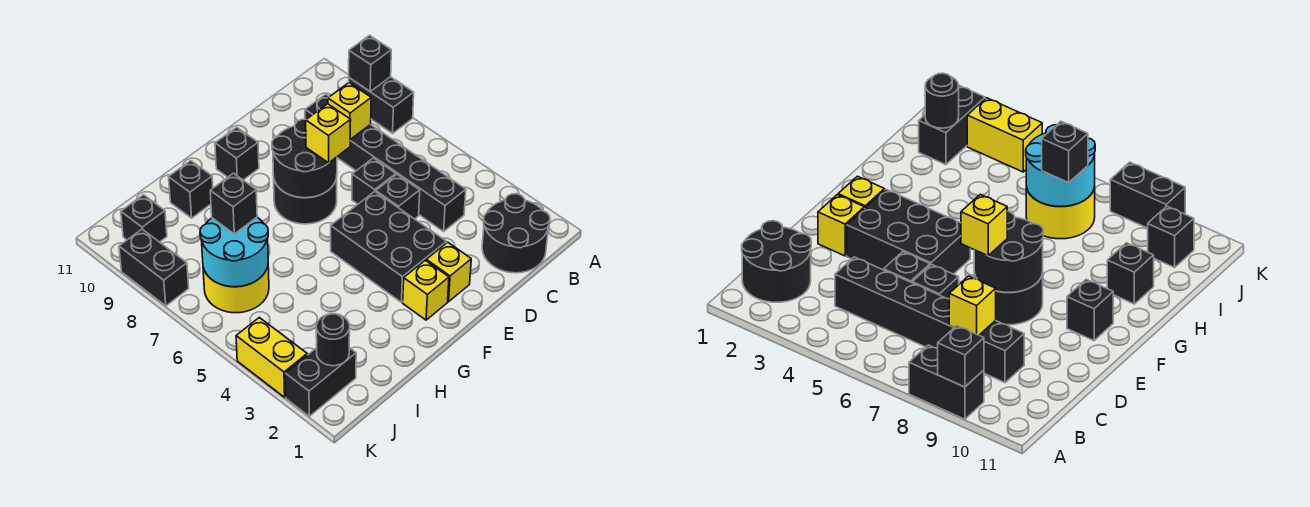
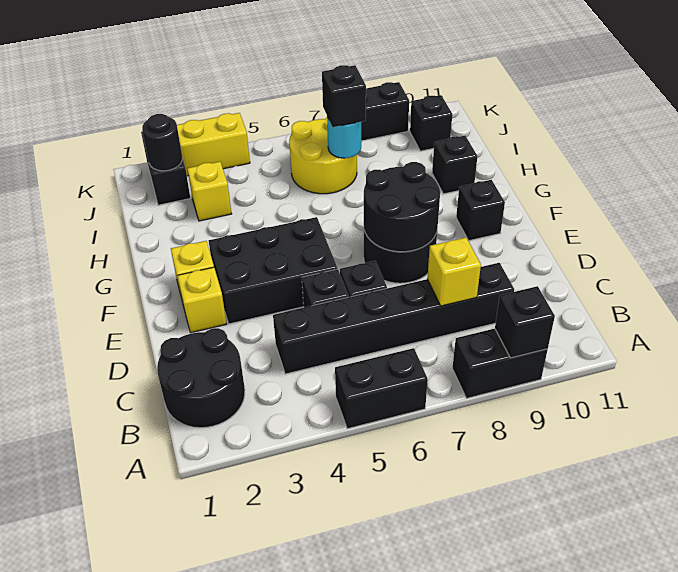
none -> black 1x2 brick [335,348,428,429]
yellow 1x1 brick [306,104,351,163] -> yellow 1x1 brick moved to [187,162,232,221]
cyan 2x2 round brick [200,217,268,287] -> cyan 1x1 round brick [327,117,361,158]

